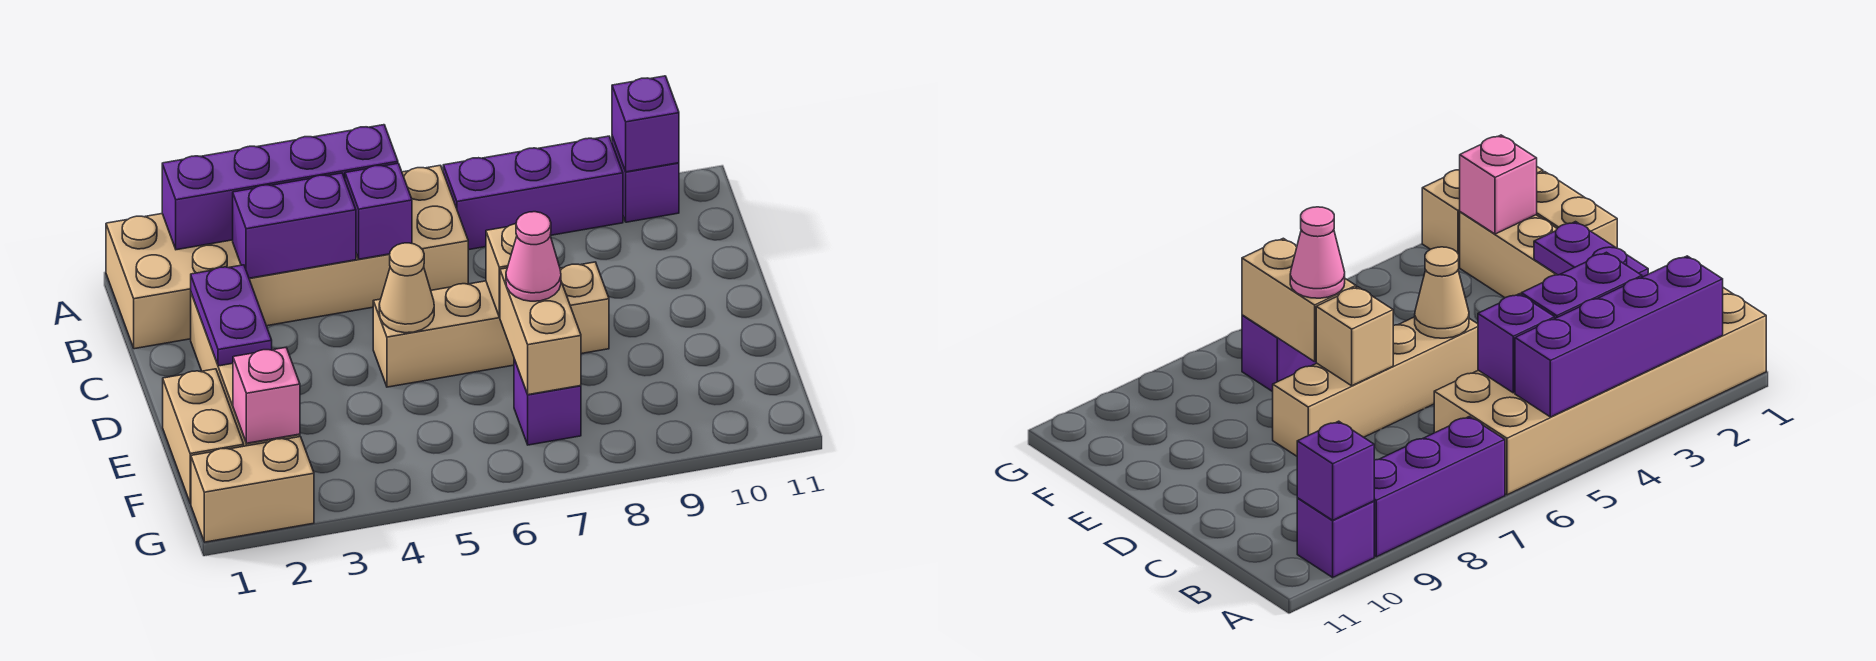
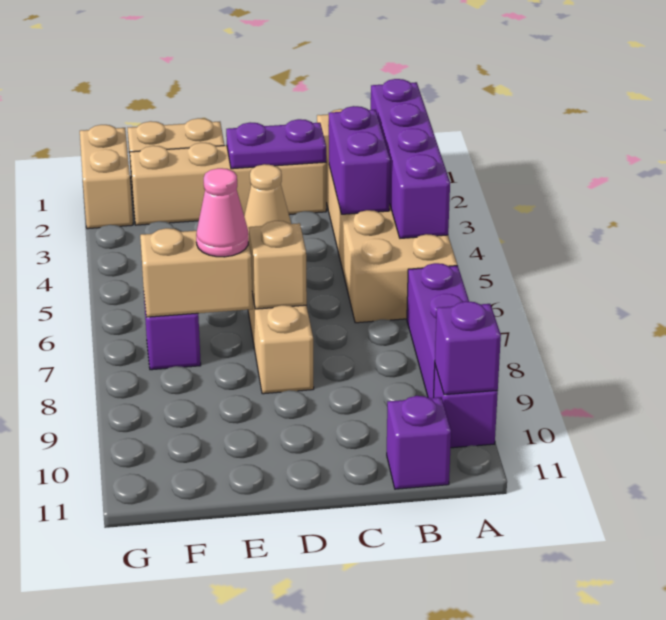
purple 1x1 brick [345,163,412,259] -> purple 1x1 brick moved to [387,396,451,489]
pink 1x1 brick [233,347,300,443] -> none

